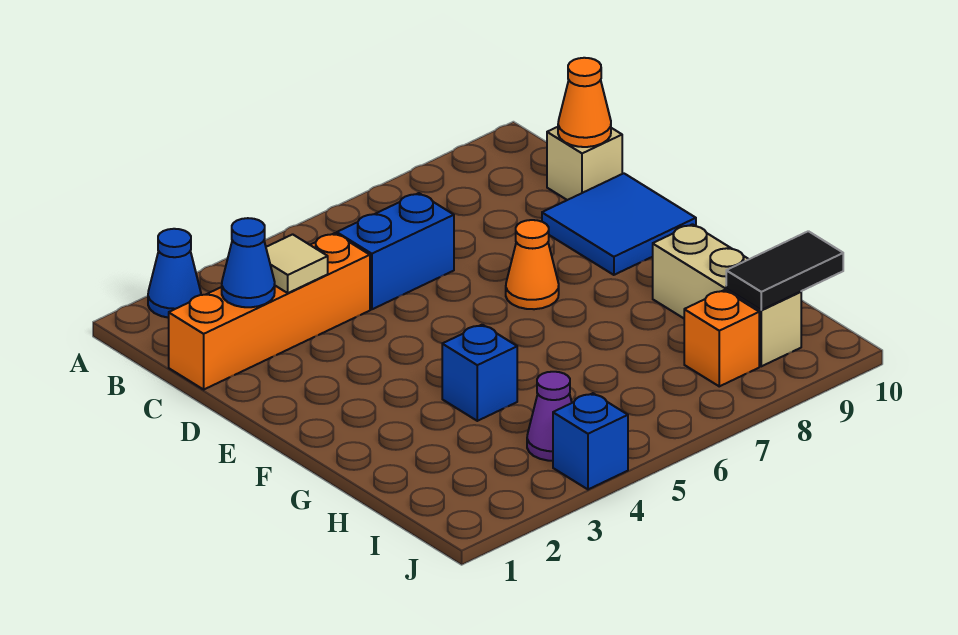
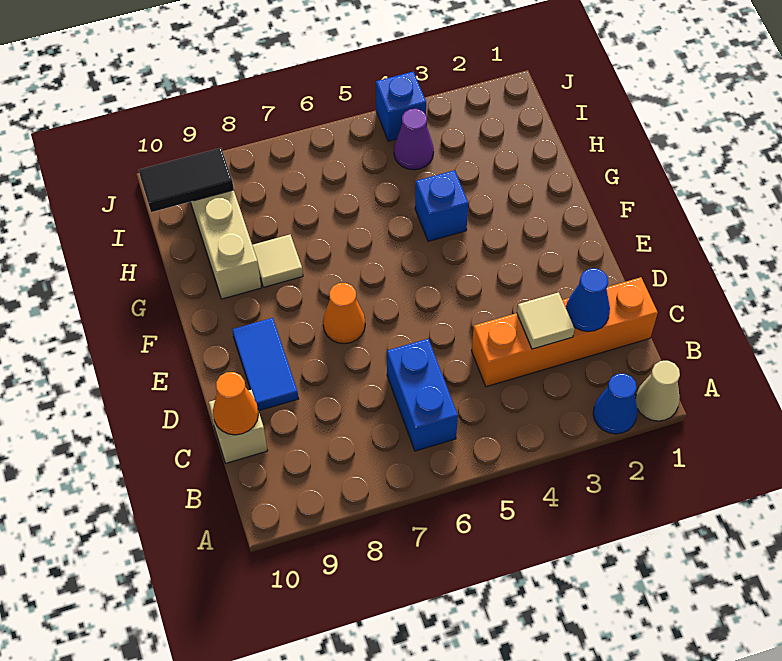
none -> tan 1x1 cone [636,361,680,421]
blue 1x2 brick [337,193,454,309] -> blue 1x2 brick turned to [387,339,458,451]
blue 2x2 tile [542,173,696,275] -> blue 1x2 tile [232,318,298,411]
none -> tan 1x1 tile [252,235,303,287]
orange 1x1 brick [684,290,759,386] -> none

